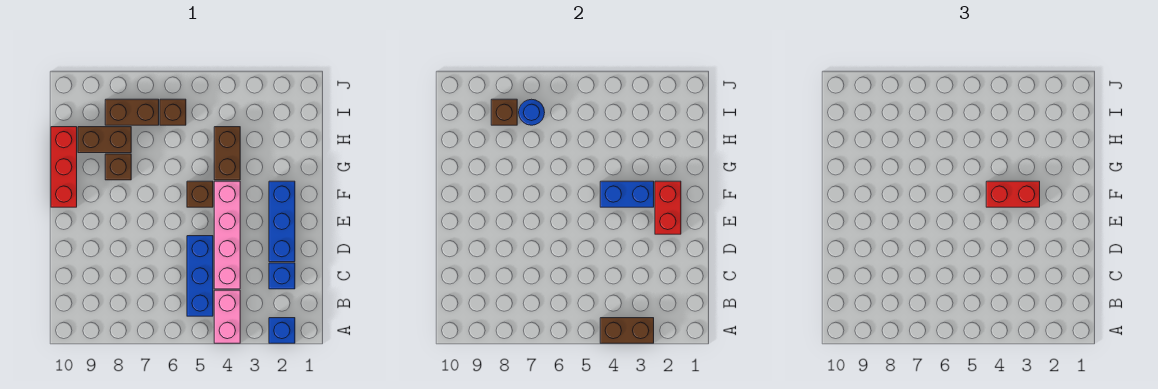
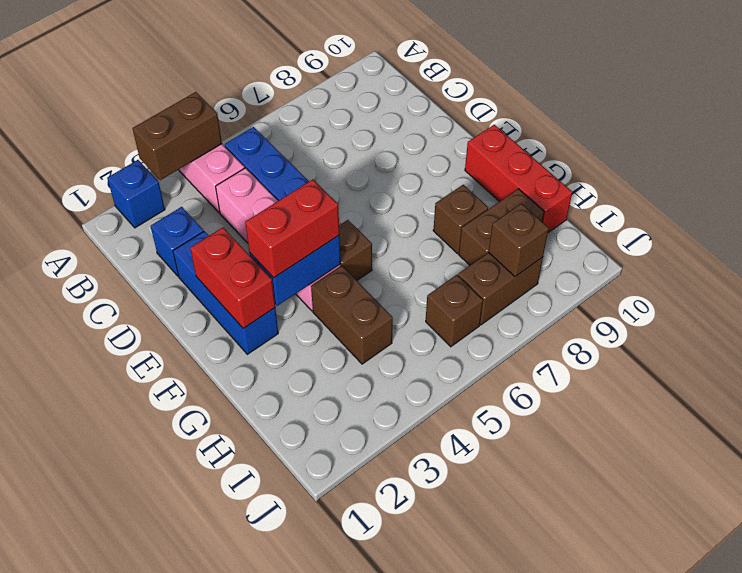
blue 1x1 round brick [519,99,545,125] -> none

